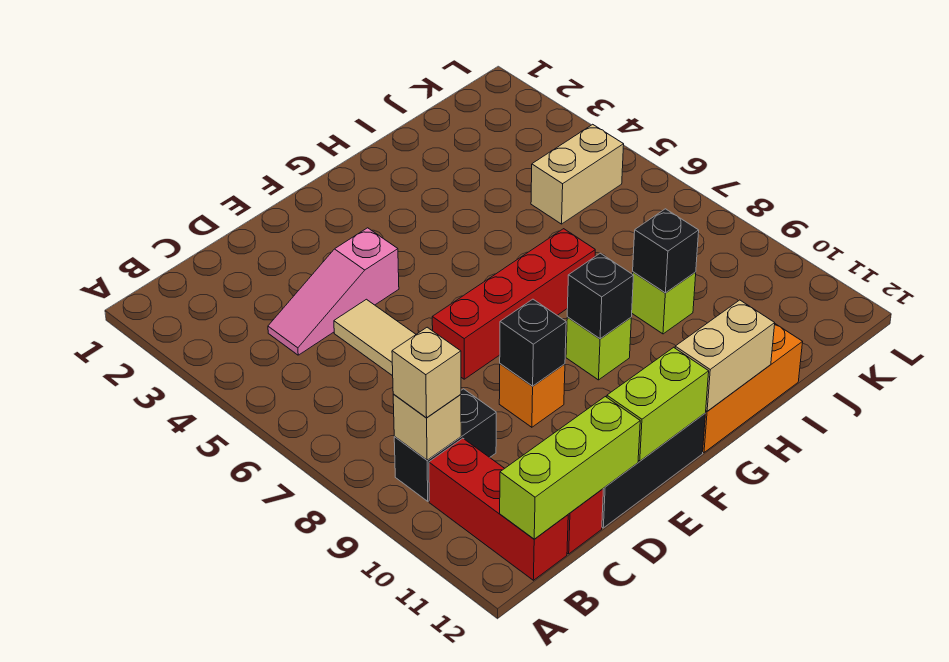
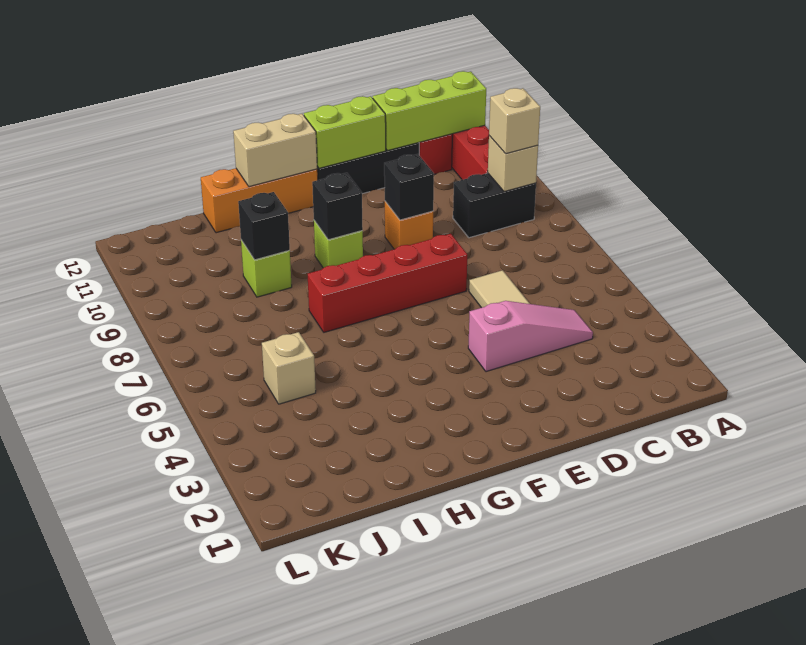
tan 1x2 brick [531,124,624,224] -> tan 1x1 brick [262,332,316,404]

